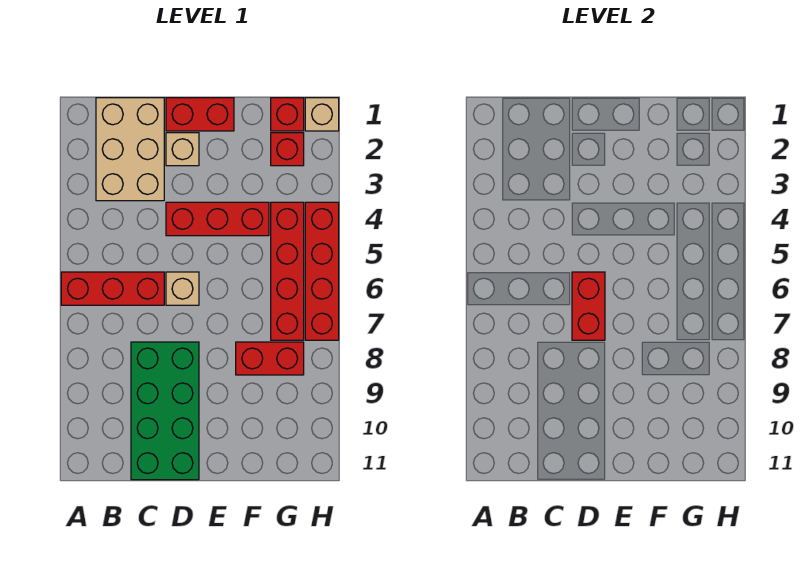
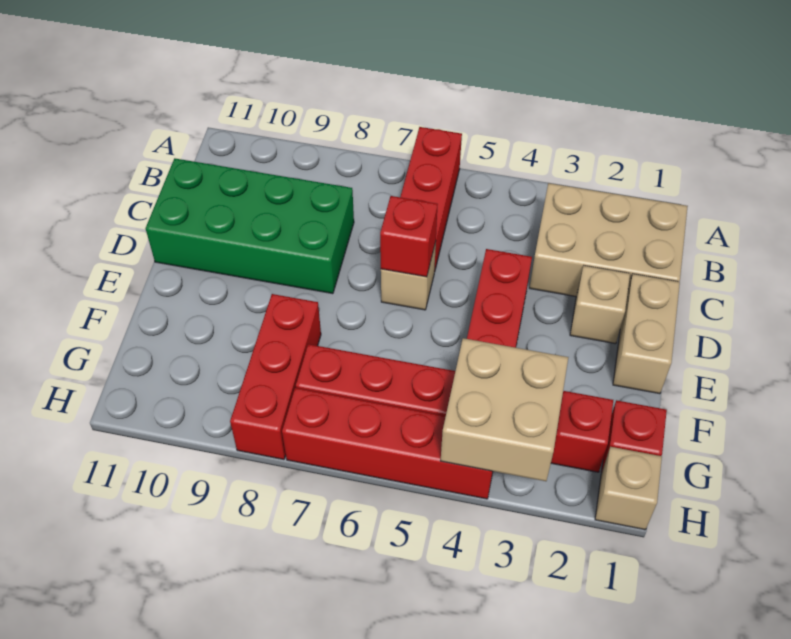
red 1x2 brick [166,98,234,131] -> tan 1x2 brick [613,274,680,394]
red 1x2 brick [572,272,605,340] -> red 1x1 brick [380,196,438,277]
red 1x2 brick [236,342,304,375] -> red 1x3 brick [230,294,321,459]
none -> tan 2x2 brick [441,338,568,481]

